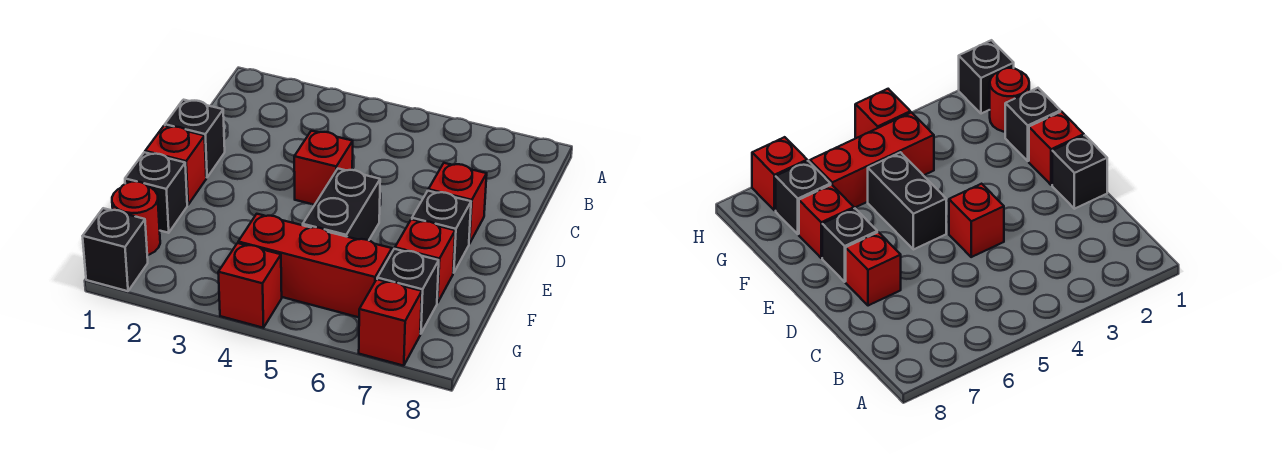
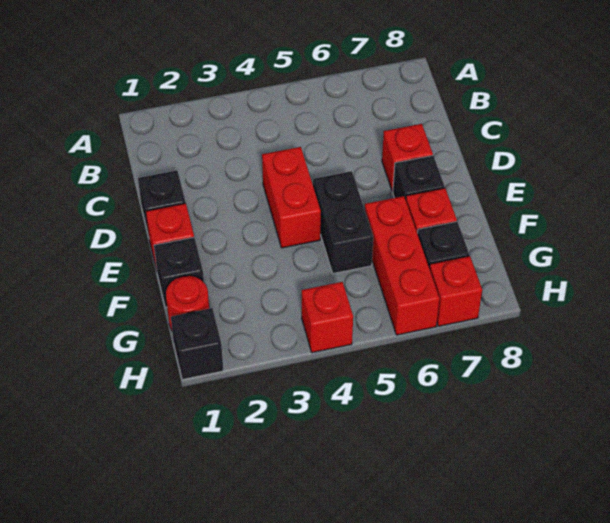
red 1x1 brick [294,131,353,205] -> red 1x2 brick [262,147,321,248]
red 1x3 brick [238,214,392,317] -> red 1x3 brick turned to [365,196,440,335]

